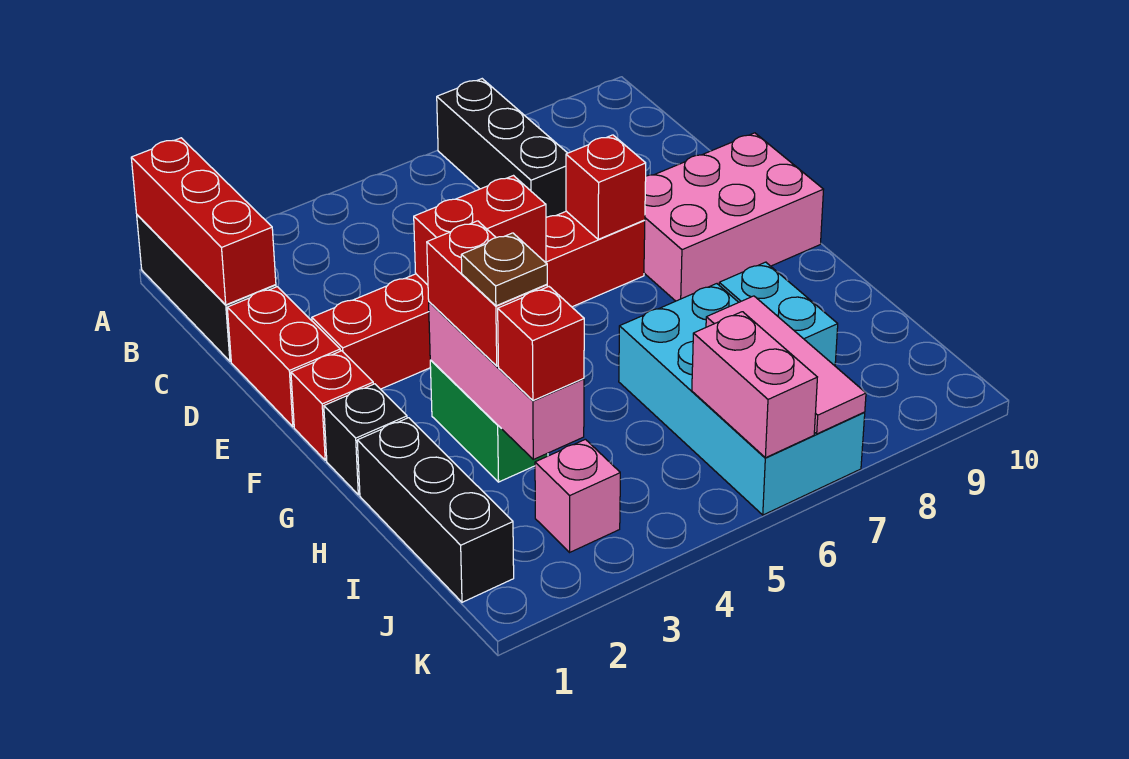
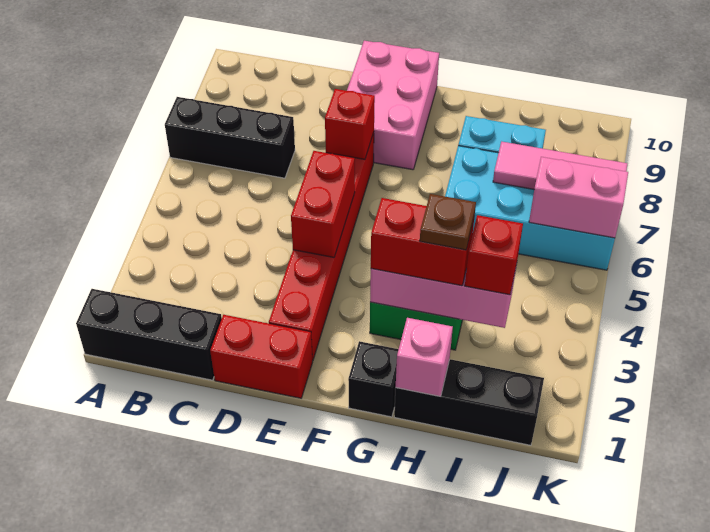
red 1x3 brick [131,138,276,305] -> none
red 1x1 brick [291,351,373,460] -> none
pink 1x1 brick [535,439,620,552] -> pink 1x1 brick moved to [396,318,453,396]

